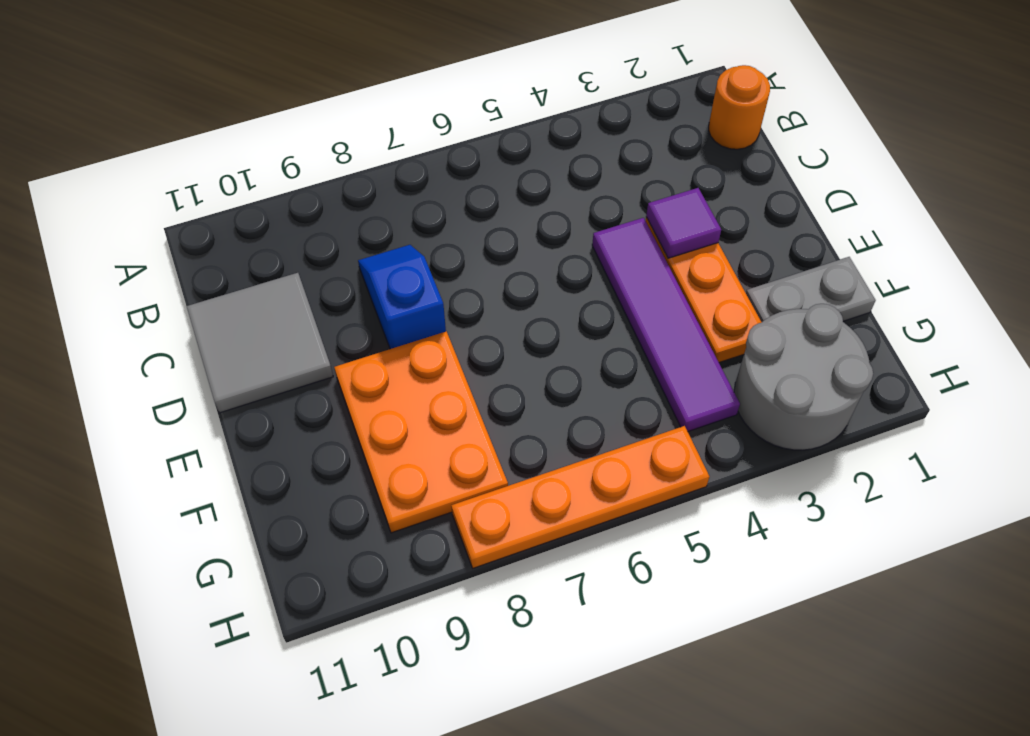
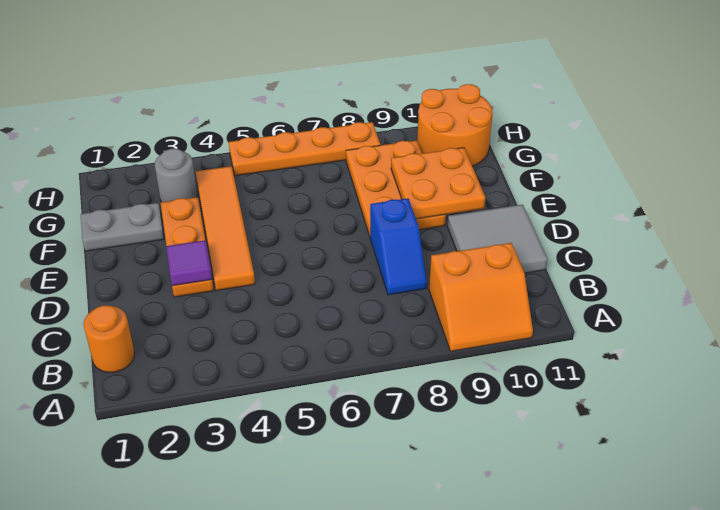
none -> orange 2x2 slope [429,243,533,351]
purple 1x4 tile [592,218,740,431] -> orange 1x4 tile [196,166,255,291]
none -> orange 2x2 plate [391,148,485,219]
grey 2x2 round brick [734,304,873,450] -> grey 1x1 round brick [155,149,197,202]
none -> orange 2x2 round brick [417,84,493,166]

